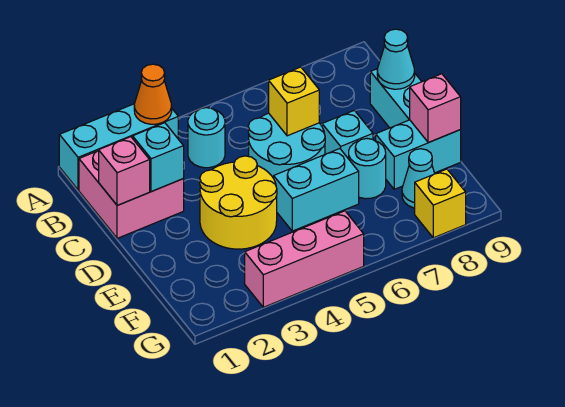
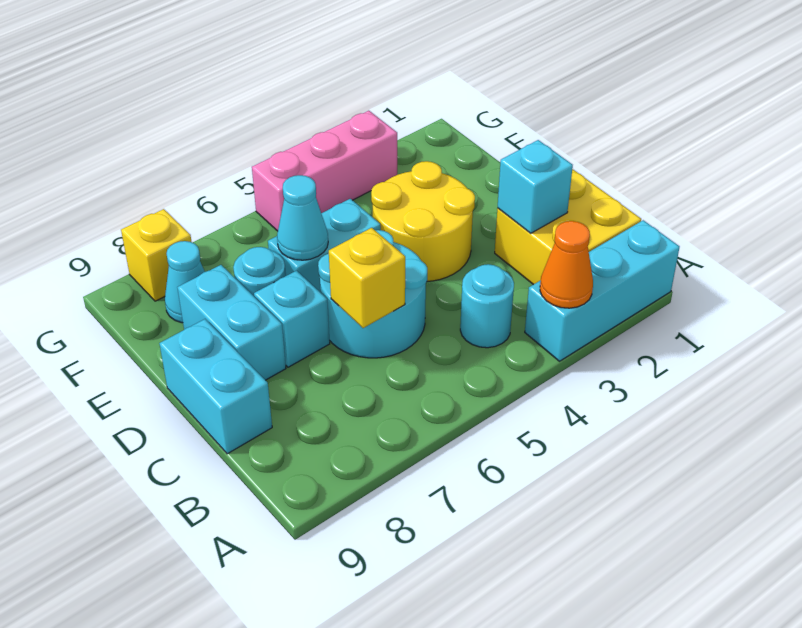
pink 2x2 brick [79,137,184,238] -> yellow 2x2 brick [495,169,641,285]
pink 1x1 brick [99,137,150,206] -> none
cyan 1x1 cone [377,29,415,89] -> cyan 1x1 cone moved to [277,175,328,260]
cyan 1x2 brick [376,120,461,189] -> cyan 1x2 brick turned to [177,265,286,380]
pink 1x1 brick [410,74,461,143] -> none

